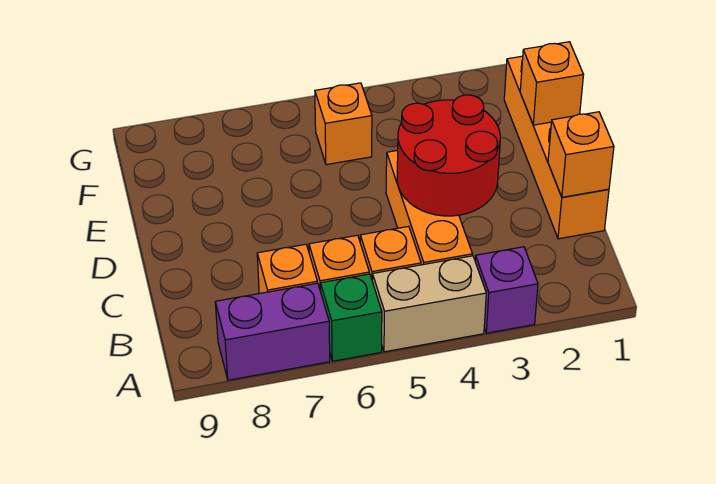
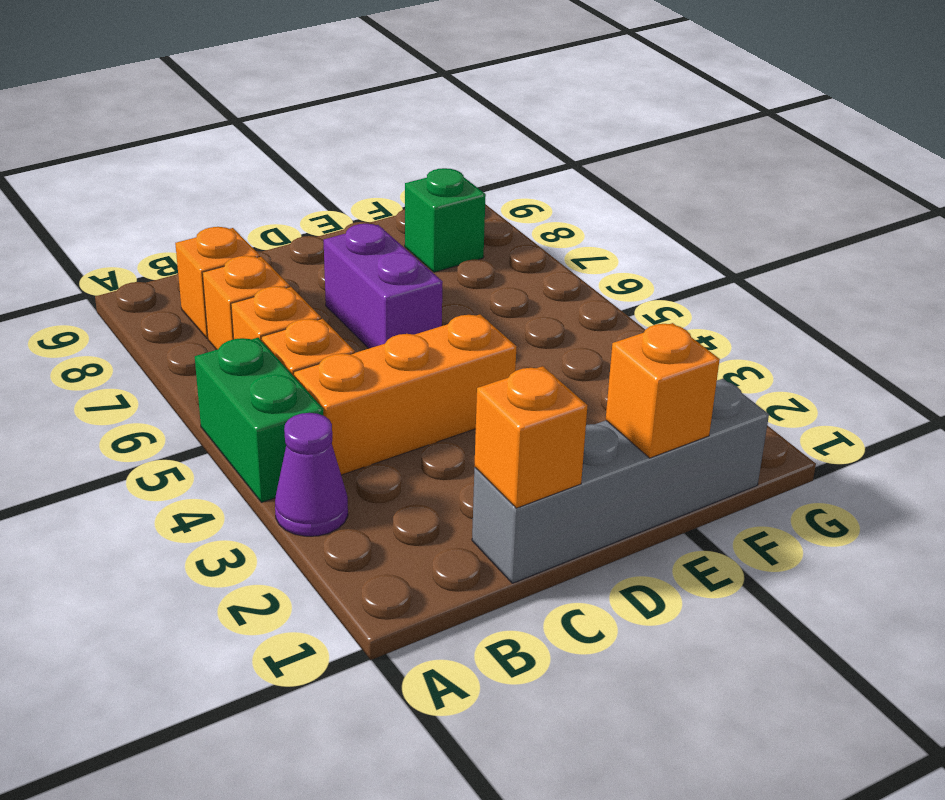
purple 1x1 brick [475,247,538,333] -> purple 1x1 cone [275,413,348,536]
tan 1x2 brick [372,256,486,352] -> green 1x2 brick [195,338,323,503]
green 1x1 brick [320,274,382,361] -> green 1x1 brick moved to [405,168,486,272]
purple 1x2 brick [215,283,330,380] -> purple 1x2 brick moved to [324,224,443,348]
orange 1x4 brick [504,56,609,239] -> grey 1x4 brick [472,379,769,583]
red 2x2 round brick [397,95,500,216] -> none
orange 1x1 brick [315,83,372,165] -> orange 1x1 brick moved to [175,227,260,338]

